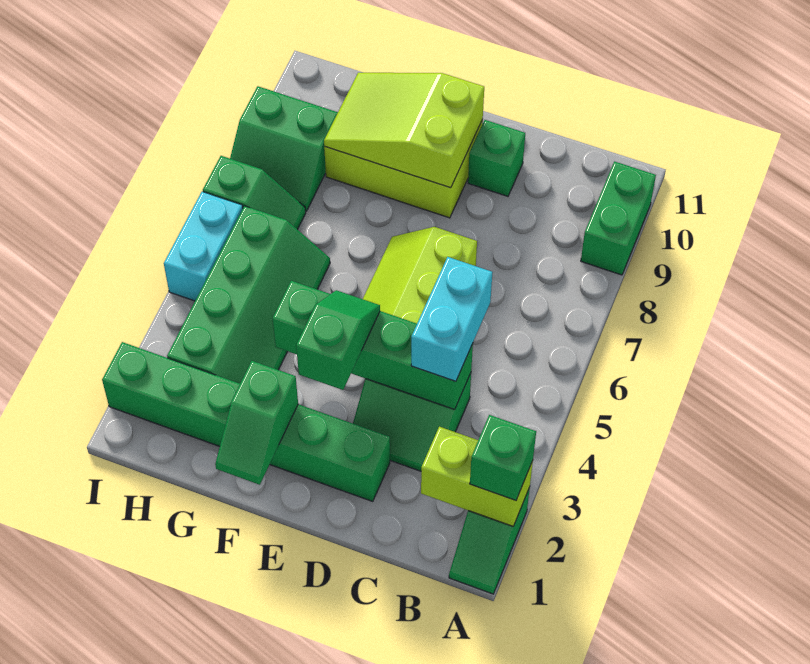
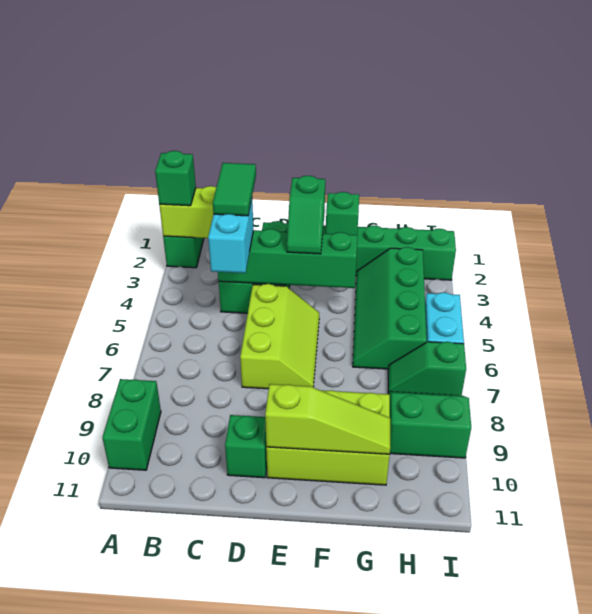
none -> green 1x2 tile [213,163,256,216]
lime 2x3 slope [324,73,484,188] -> lime 1x3 slope [265,384,390,454]

